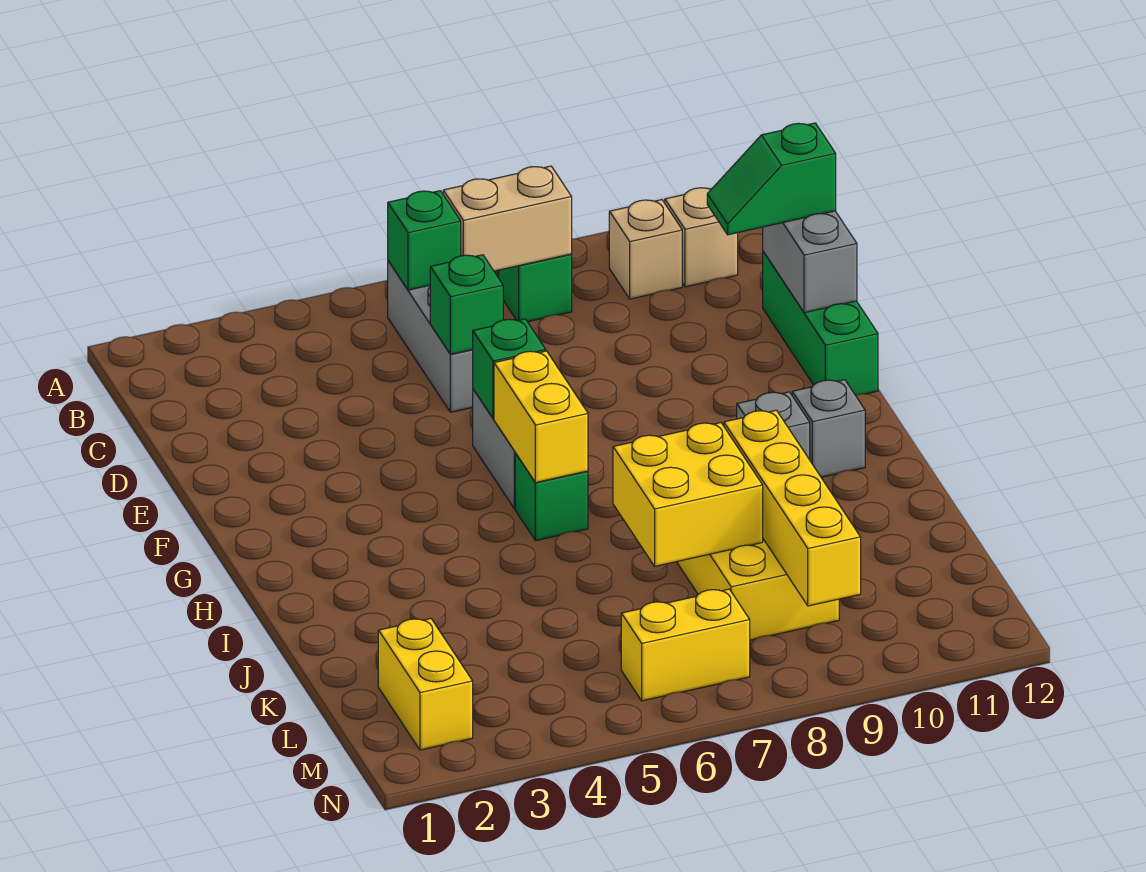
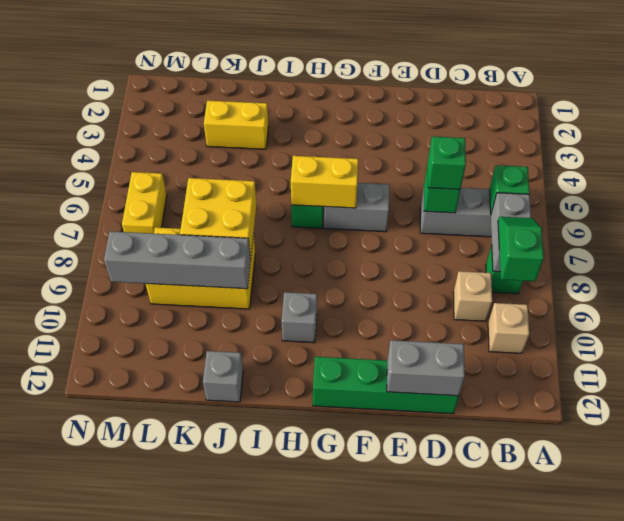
tan 1x2 brick [443,166,572,271] -> grey 1x2 brick [491,193,531,272]
tan 1x1 brick [665,188,738,287] -> tan 1x1 brick moved to [453,271,492,321]
green 1x2 slope [707,123,836,235] -> green 1x2 slope moved to [498,217,544,281]
green 1x3 brick [763,252,878,395] -> green 1x4 brick [313,357,459,414]
green 1x1 brick [473,319,546,418] -> green 1x1 brick moved to [428,136,466,189]
grey 1x1 brick [792,380,865,477] -> grey 1x1 brick moved to [203,351,243,402]
yellow 1x4 brick [724,410,861,606] -> grey 1x4 brick [104,231,251,289]
yellow 1x2 brick [378,619,473,750] -> yellow 1x2 brick moved to [204,101,269,149]

